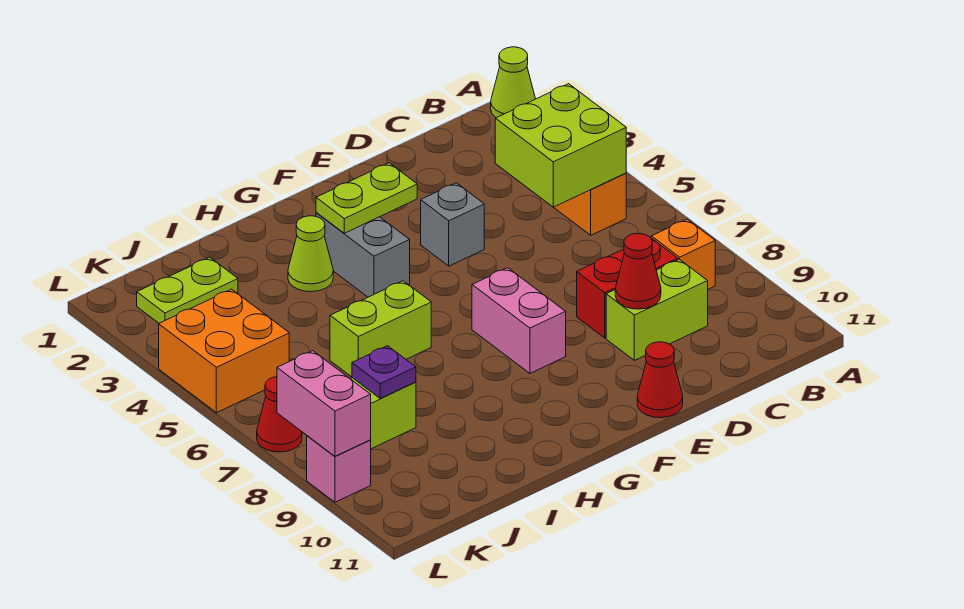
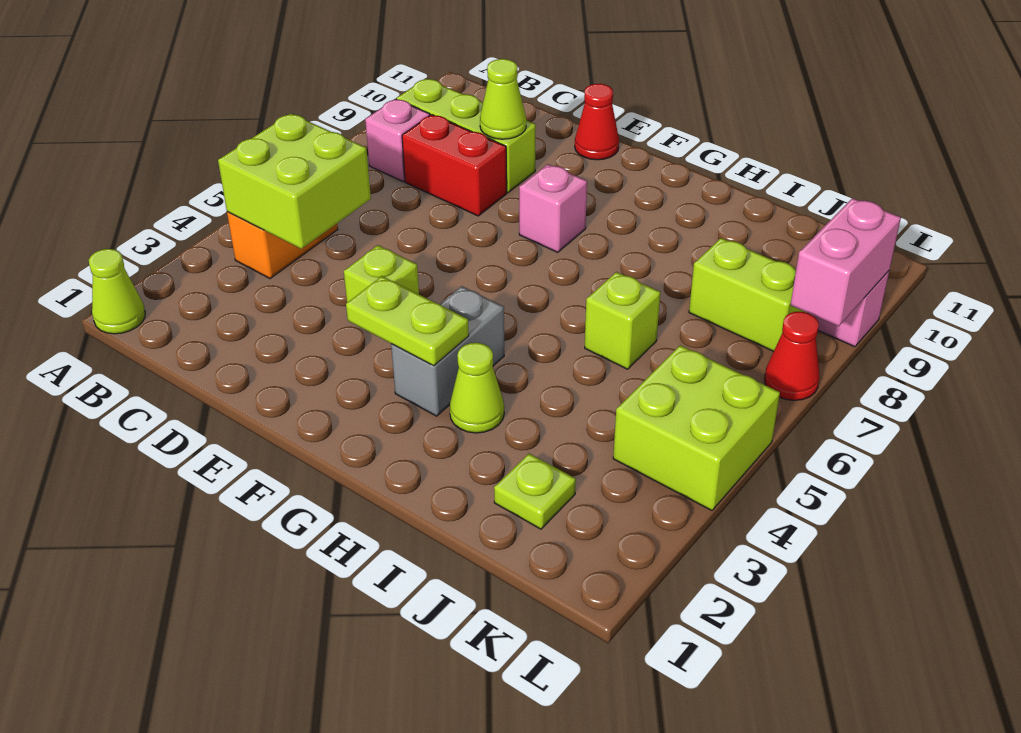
orange 1x1 brick [651,219,715,289] -> pink 1x1 brick [365,99,430,182]
lime 1x2 brick [606,259,708,360] -> lime 1x3 brick [397,79,536,193]
red 1x1 cone [615,234,661,309] -> lime 1x1 cone [480,59,526,139]
grey 1x1 brick [421,183,484,266] -> lime 1x1 brick [344,245,419,303]
pink 1x2 brick [472,268,566,373] -> pink 1x1 brick [519,164,587,252]
lime 1x2 brick [330,281,431,377] -> lime 1x1 brick [585,272,660,369]
lime 1x2 plate [137,257,238,323] -> lime 1x1 plate [494,453,576,529]
purple 1x1 plate [352,346,416,398] -> none
orange 2x2 brick [159,289,289,413] -> lime 2x2 brick [613,345,780,510]

